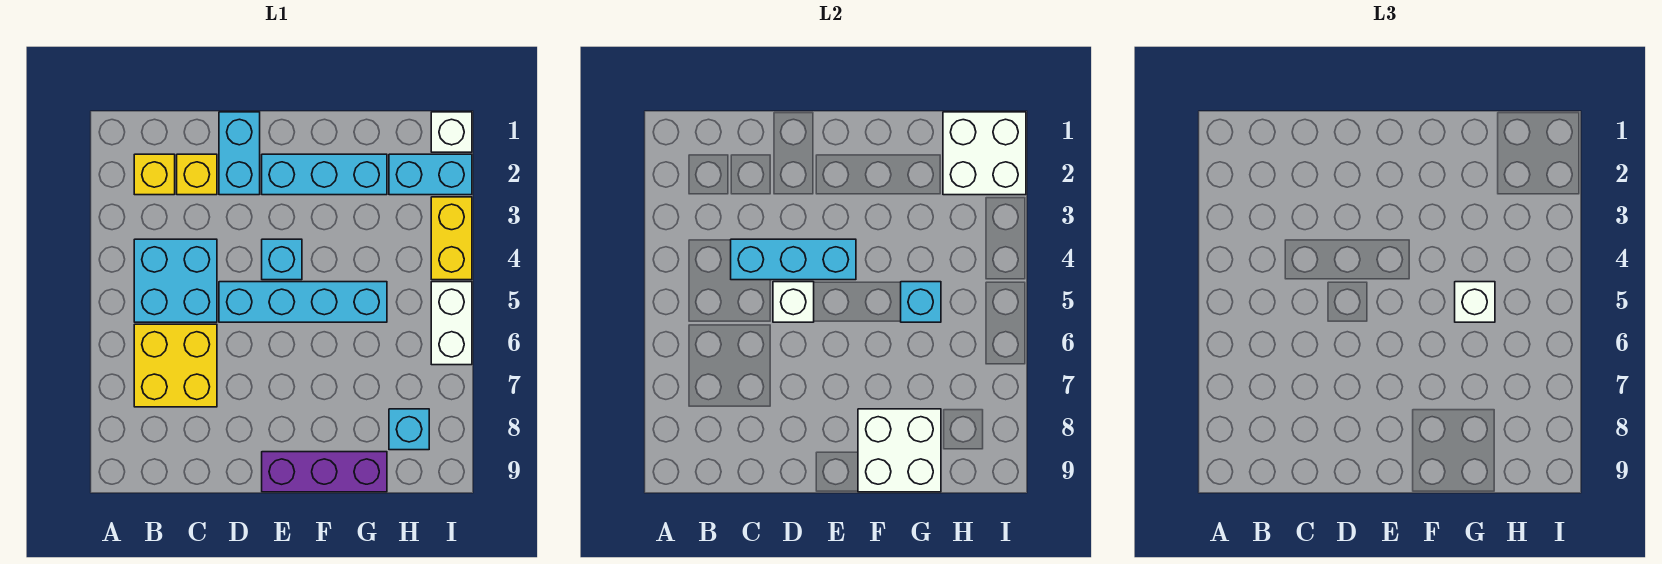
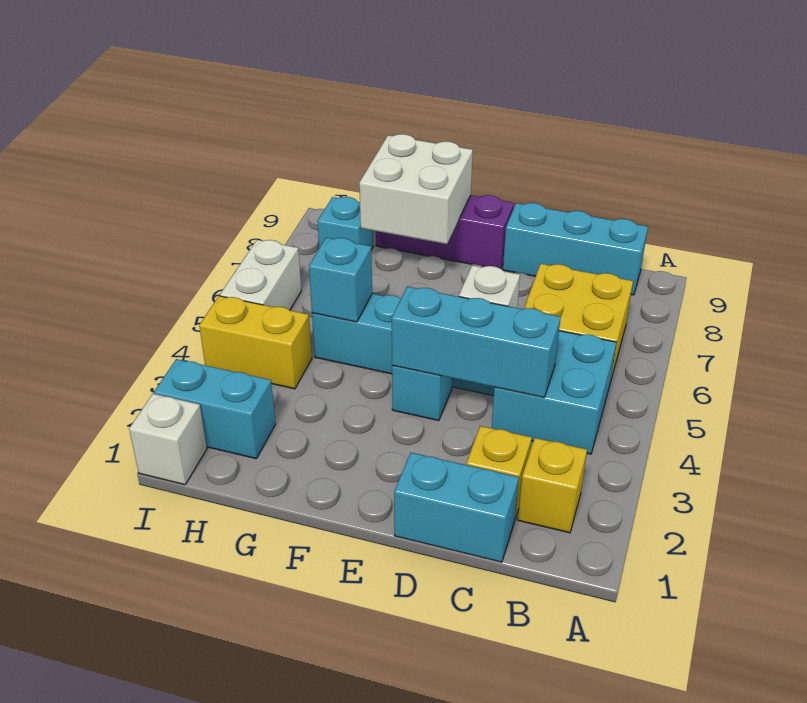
cyan 1x2 brick [219,112,260,195] -> cyan 1x2 brick turned to [394,453,519,562]
cyan 1x3 brick [262,154,387,195] -> cyan 1x3 brick moved to [503,203,648,295]
white 1x1 brick [1455,282,1495,322] -> none
white 2x2 brick [943,112,1026,195] -> none
yellow 1x2 brick [431,197,472,280] -> yellow 1x2 brick turned to [199,296,312,389]

